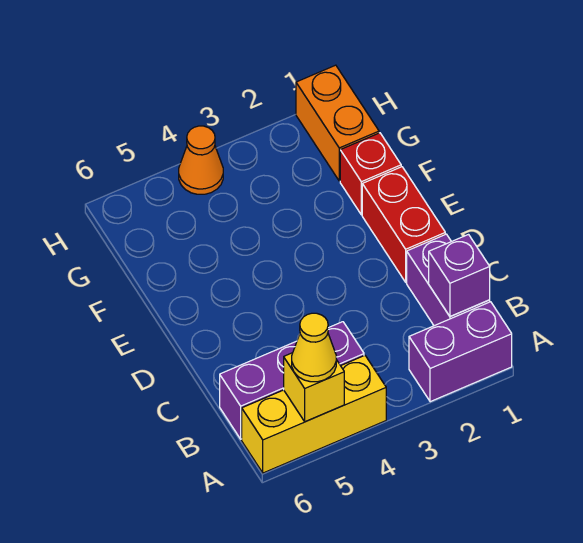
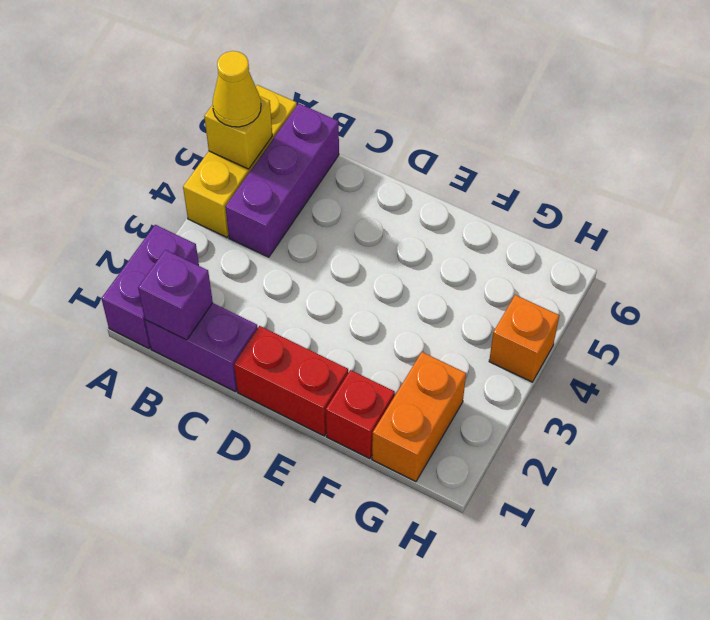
orange 1x2 brick [296,65,379,181] -> orange 1x2 brick turned to [372,352,466,482]
orange 1x1 cone [179,126,223,194] -> orange 1x1 brick [489,295,559,382]

